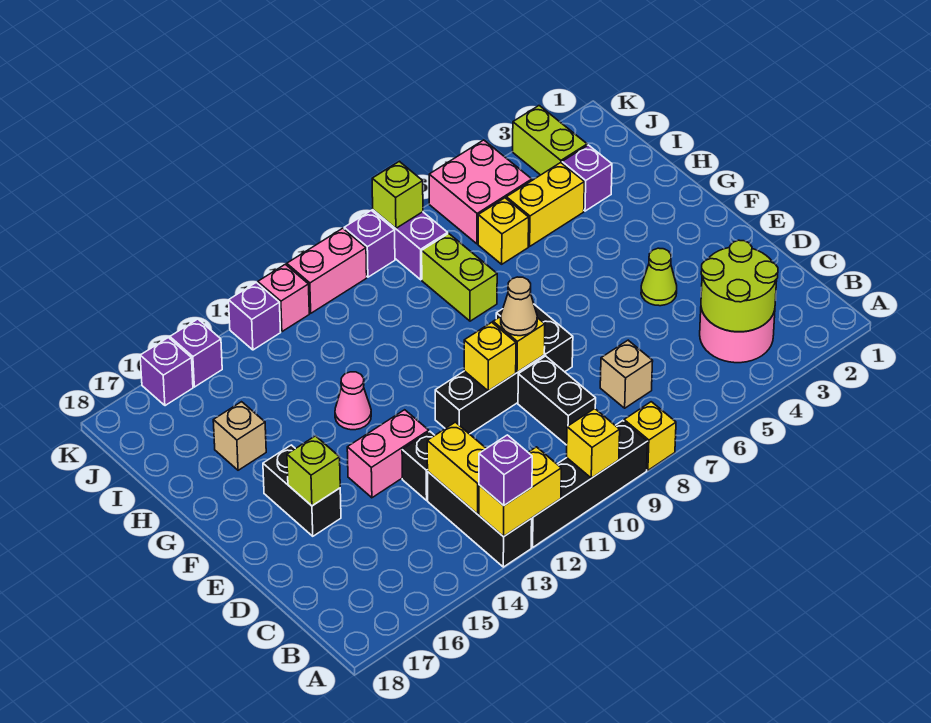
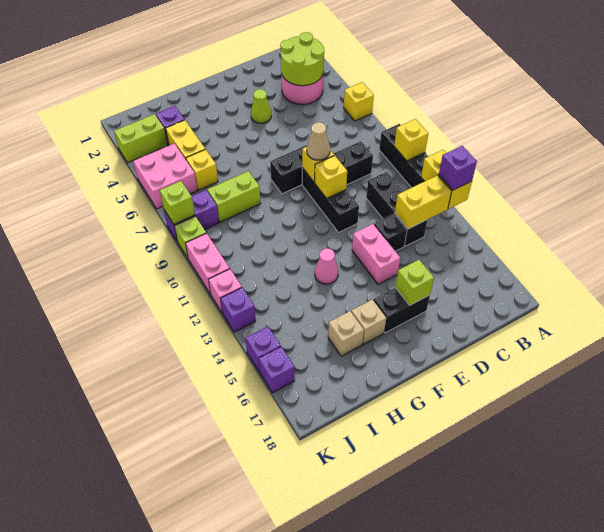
yellow 1x1 brick [624,402,676,470] -> yellow 1x1 brick moved to [344,82,374,121]
black 1x3 brick [428,472,532,567] -> black 1x3 brick turned to [366,172,427,246]
tan 1x1 brick [600,340,653,408] -> tan 1x1 brick moved to [351,300,386,344]
purple 1x1 brick [344,210,395,277] -> lime 1x1 brick [175,216,206,258]

